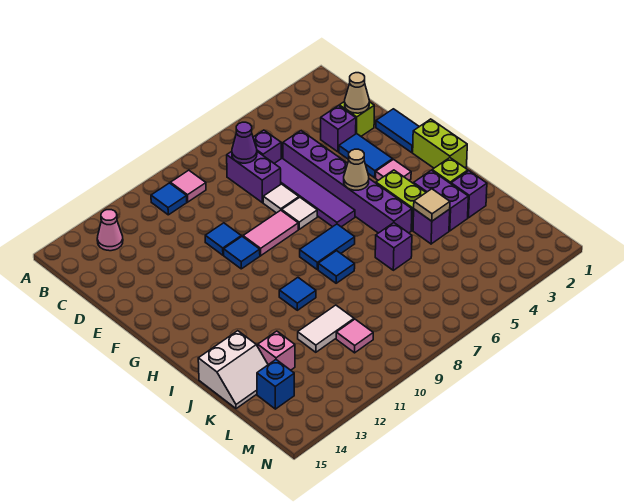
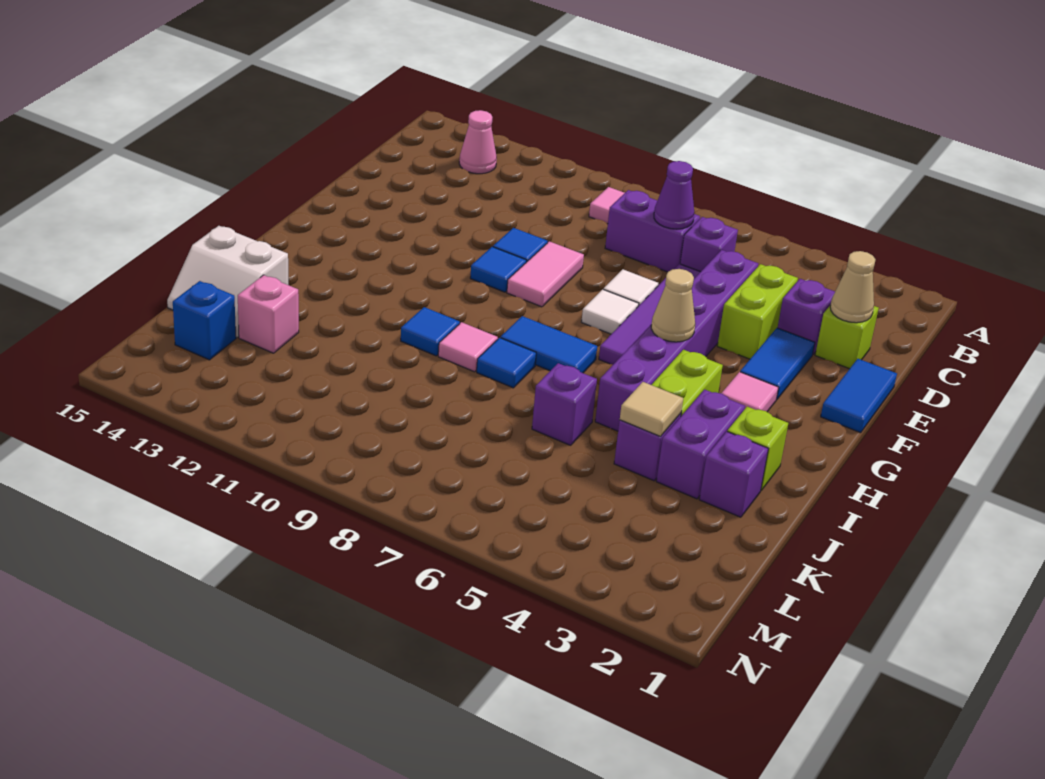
blue 1x1 tile [151,183,187,215] -> none
purple 1x2 brick [227,151,281,203] -> purple 1x2 brick turned to [605,190,700,272]
pink 1x2 tile [243,210,298,256] -> pink 1x2 tile turned to [507,241,584,307]
lime 1x2 brick [413,119,467,168] -> lime 1x2 brick moved to [717,264,798,359]
white 1x2 tile [298,305,354,352] -> none
pink 1x1 tile [336,319,373,353] -> pink 1x1 tile moved to [438,322,498,372]

